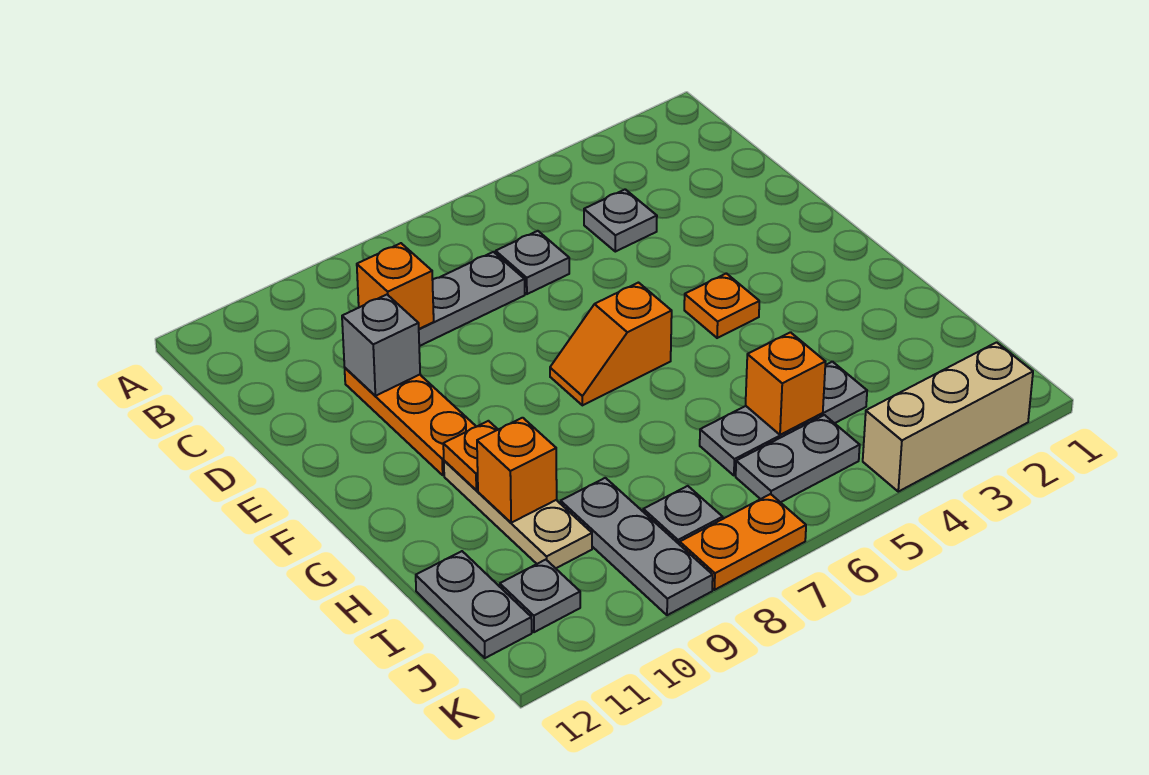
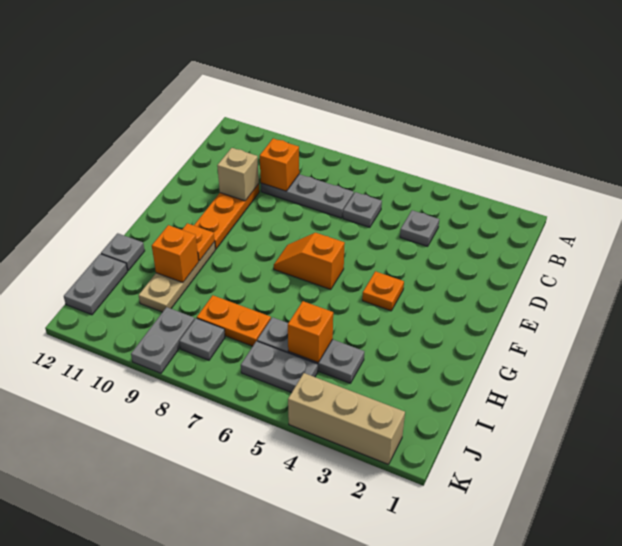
grey 1x1 brick [342,295,420,396] -> tan 1x1 brick [217,148,259,201]
grey 1x3 plate [561,478,713,615] -> grey 1x2 plate [131,307,195,373]
grey 1x1 plate [500,560,580,632] -> grey 1x1 plate moved to [101,233,145,271]
orange 1x2 plate [680,494,806,590] -> orange 1x2 plate moved to [197,295,271,346]

